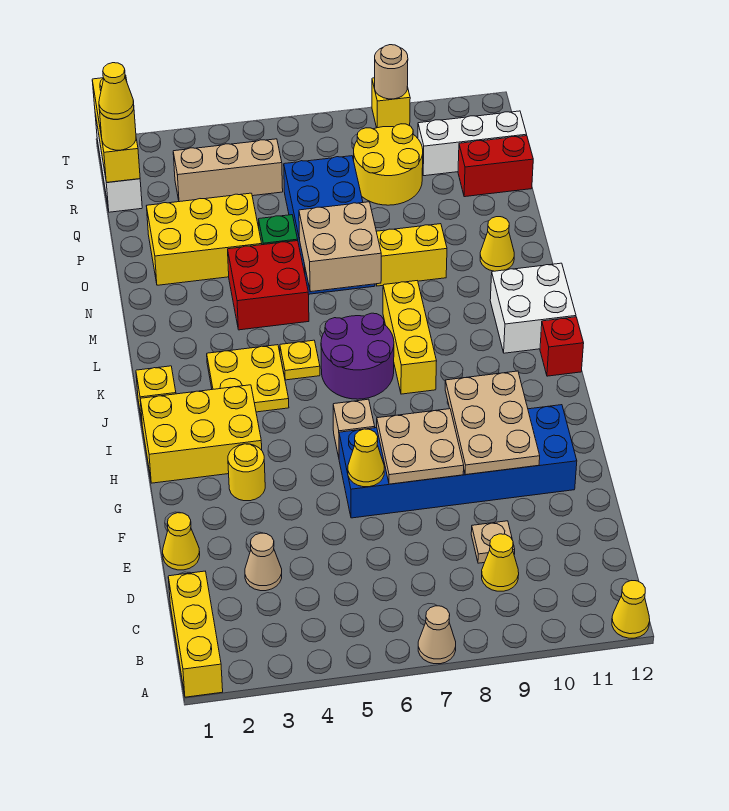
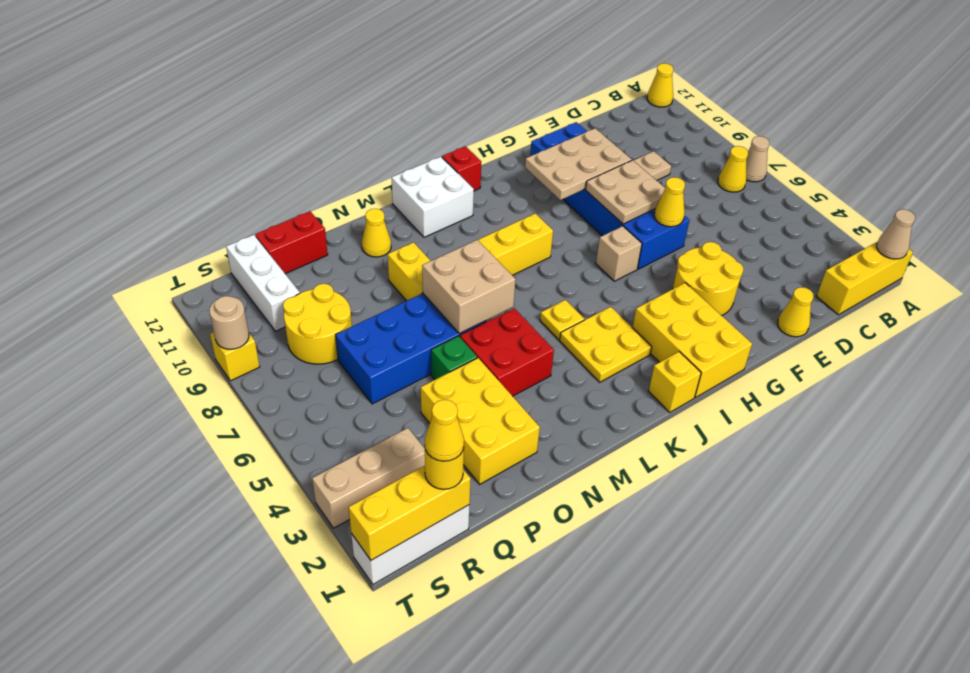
yellow 1x1 cone [482,534,519,591] -> yellow 1x1 cone moved to [718,146,748,192]
tan 1x1 cone [245,533,282,591] -> tan 1x1 cone moved to [877,209,915,259]
yellow 1x1 round brick [228,444,265,501] -> yellow 2x2 round brick [673,242,743,316]
purple 2x2 round brick [321,313,394,399] -> none
red 1x2 brick [458,136,533,197] -> red 1x2 brick turned to [255,211,328,274]
tan 1x3 brick [173,139,283,202] -> tan 1x3 brick turned to [312,428,425,528]

